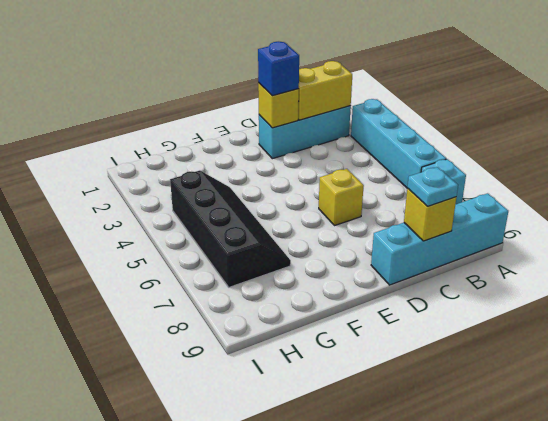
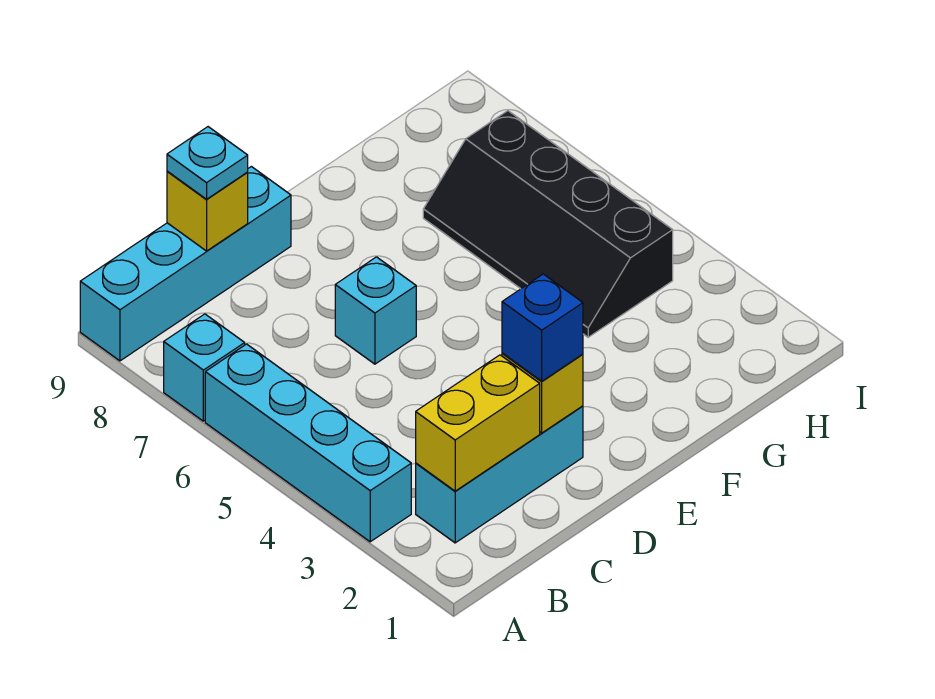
yellow 1x1 brick [319,169,364,226] -> cyan 1x1 brick [335,257,416,364]

